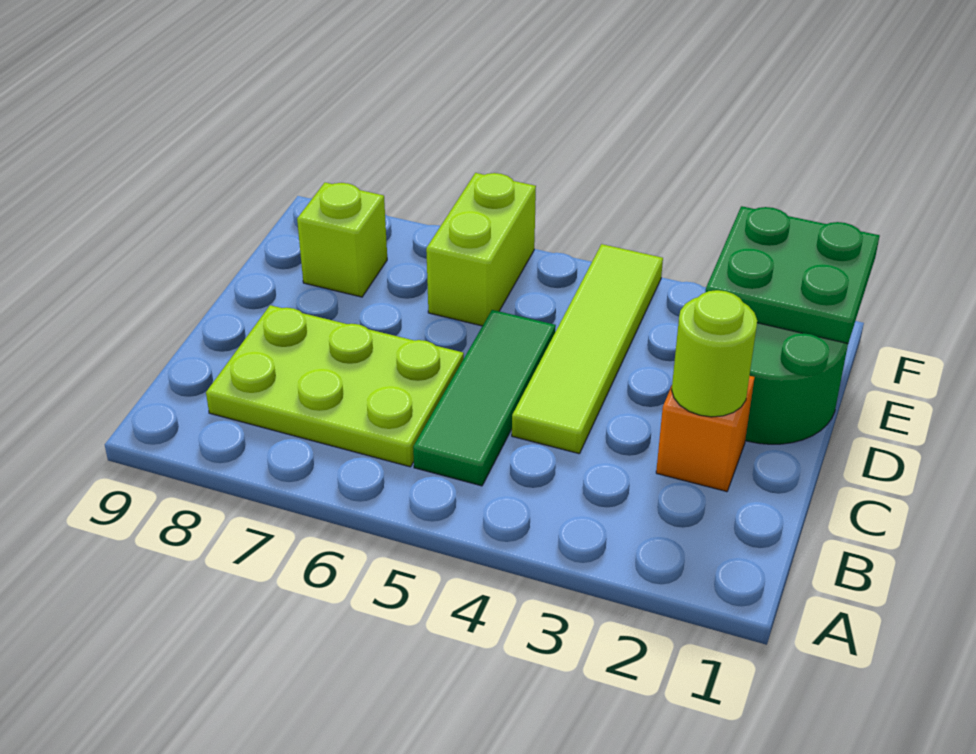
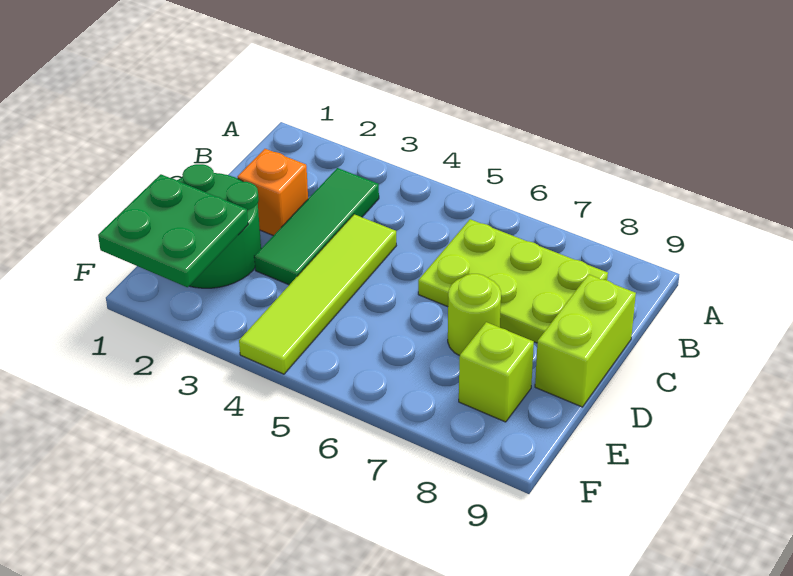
green 1x3 tile [413,310,556,486] -> green 1x3 tile moved to [254,168,379,285]
lime 1x1 round brick [672,290,757,417] -> lime 1x1 round brick moved to [448,274,501,356]
lime 1x2 brick [426,173,536,326] -> lime 1x2 brick moved to [535,274,636,407]

